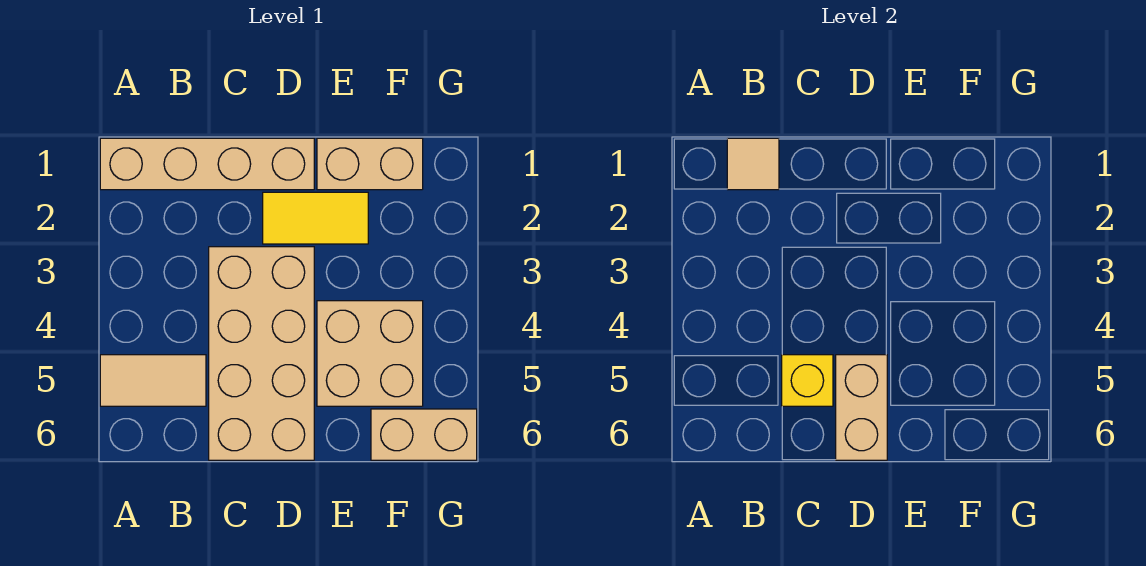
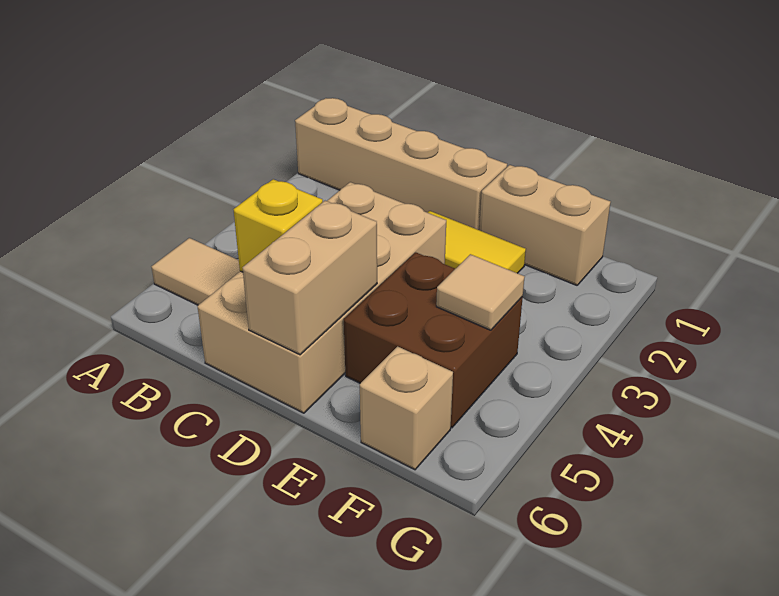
tan 1x1 tile [727,138,779,190] -> tan 1x1 tile moved to [436,254,524,330]
tan 2x2 brick [317,301,423,406] -> brown 2x2 brick [344,252,523,428]
tan 1x2 brick [371,409,477,460] -> tan 1x1 brick [360,346,453,470]

